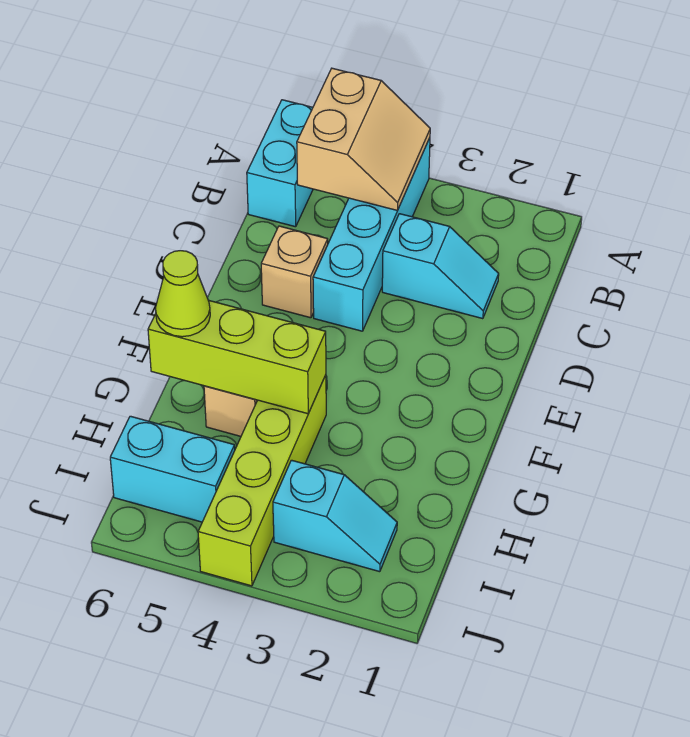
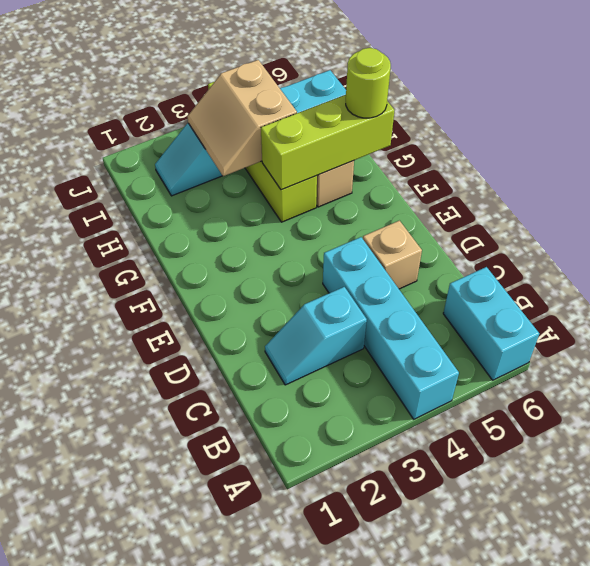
tan 2x2 slope [297,68,430,210] -> tan 2x2 slope moved to [187,60,297,176]
lime 1x1 cone [155,251,210,337] -> lime 1x1 round brick [346,48,391,118]

